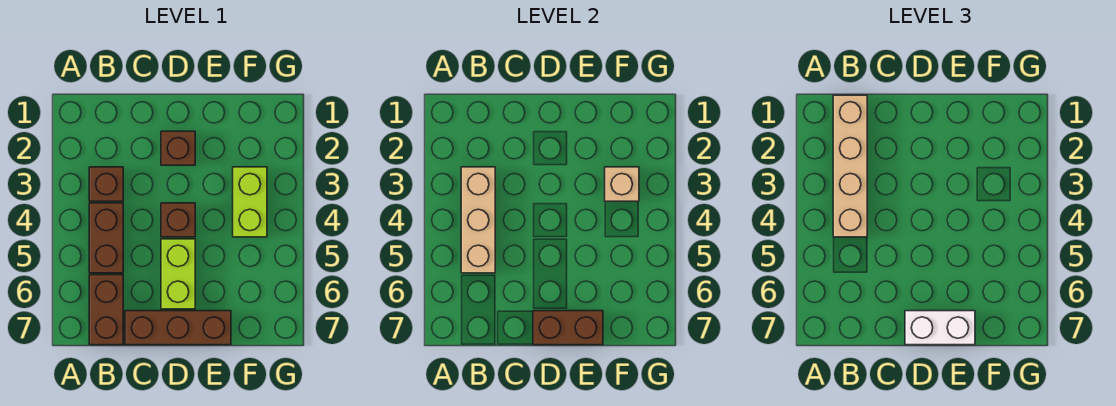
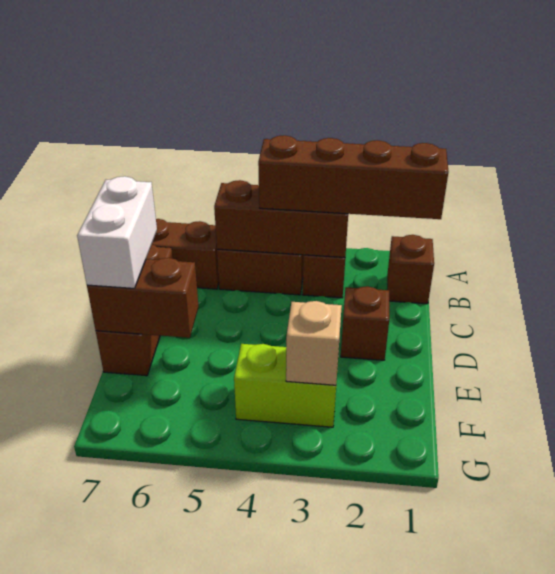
tan 1x4 brick [833,95,867,237] -> brown 1x4 brick [258,135,449,219]
tan 1x3 brick [461,167,495,273] -> brown 1x3 brick [214,180,348,257]
brown 1x1 brick [161,203,195,237] -> brown 1x1 brick moved to [387,235,434,304]
lime 1x2 brick [161,239,195,309] -> none
brown 1x2 brick [533,311,603,345] -> brown 1x2 brick turned to [87,258,199,338]

